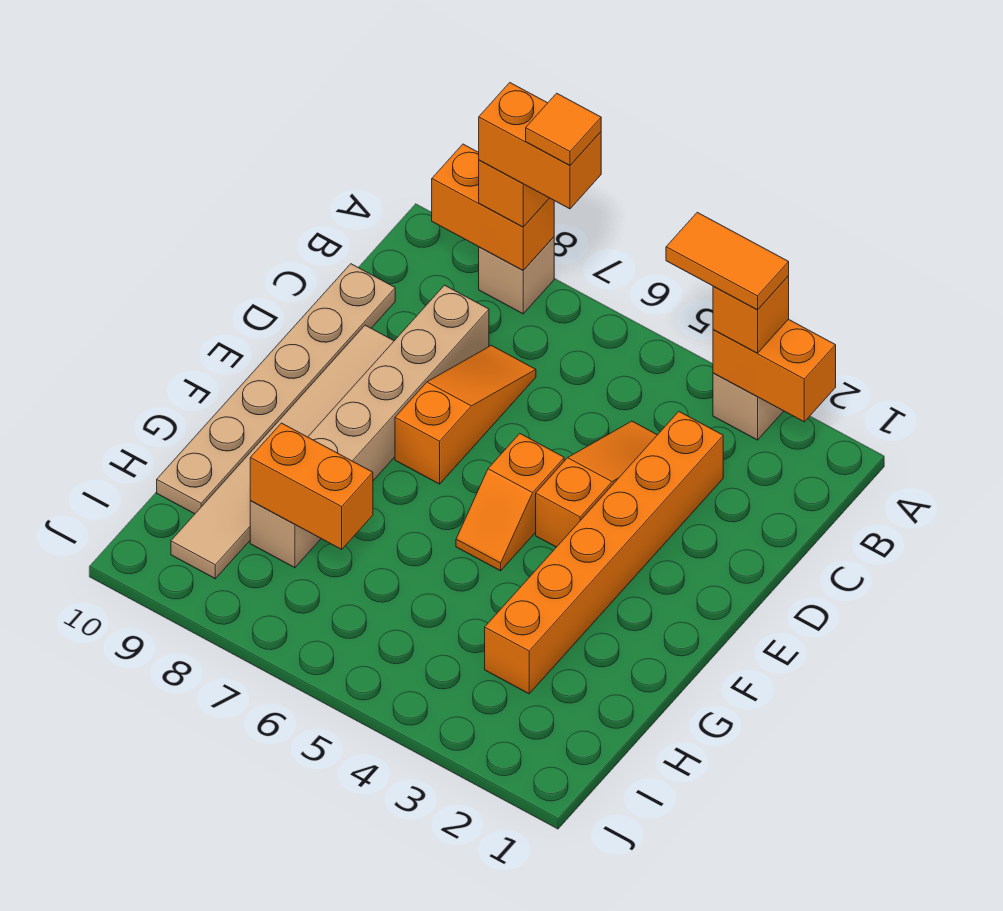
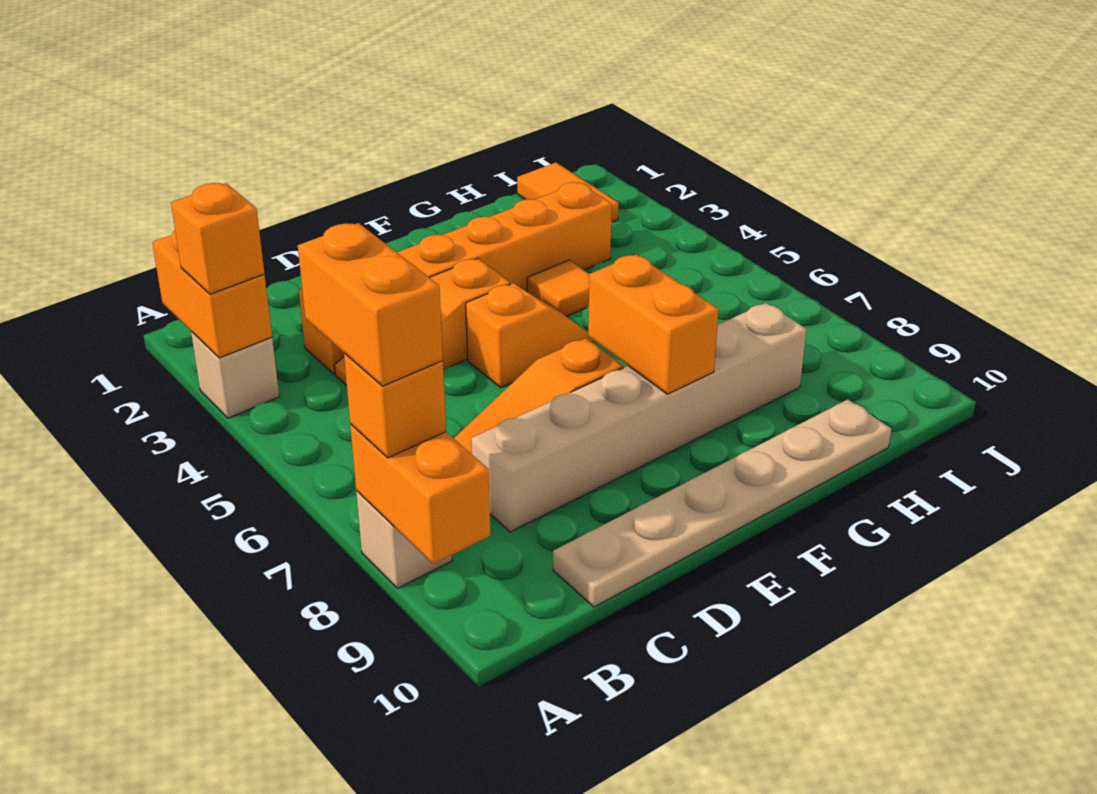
orange 1x2 tile [666,212,789,310] -> orange 1x2 tile moved to [517,163,619,222]
orange 1x1 tile [526,93,601,166] -> orange 1x1 tile moved to [527,260,589,317]
tan 1x6 tile [171,325,394,579] -> none
orange 1x2 brick [250,423,373,549] -> orange 1x2 brick moved to [588,254,719,394]

